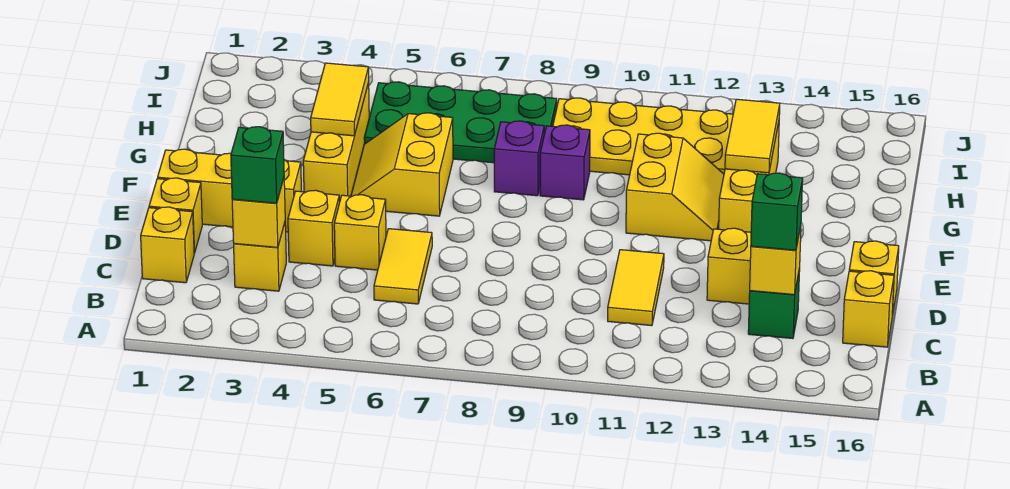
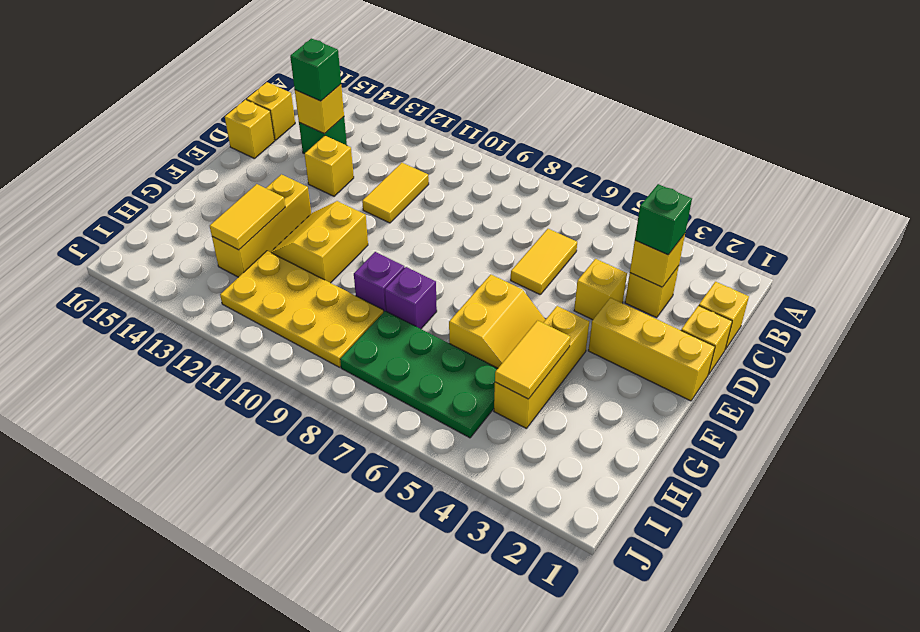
yellow 1x1 brick [334,195,386,270] -> none

